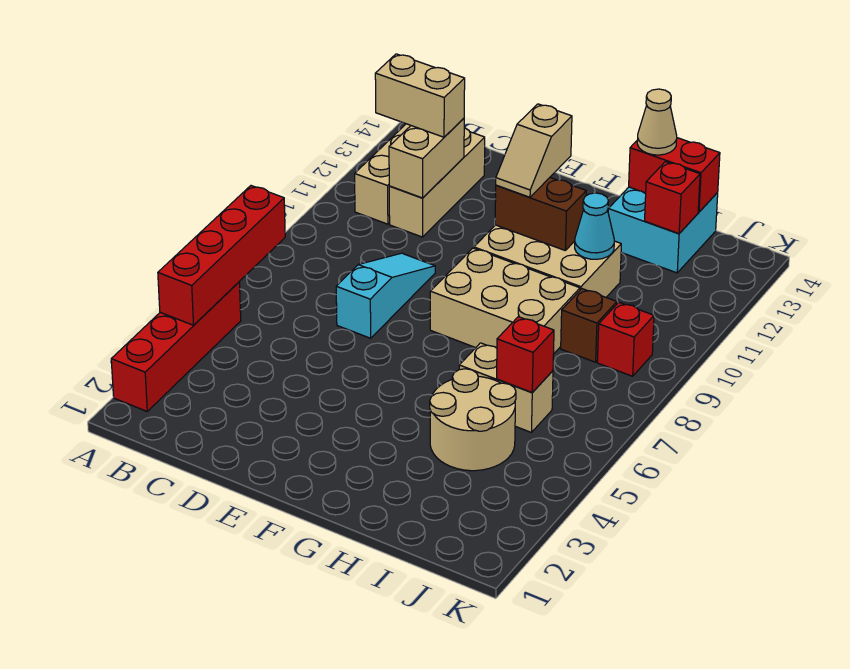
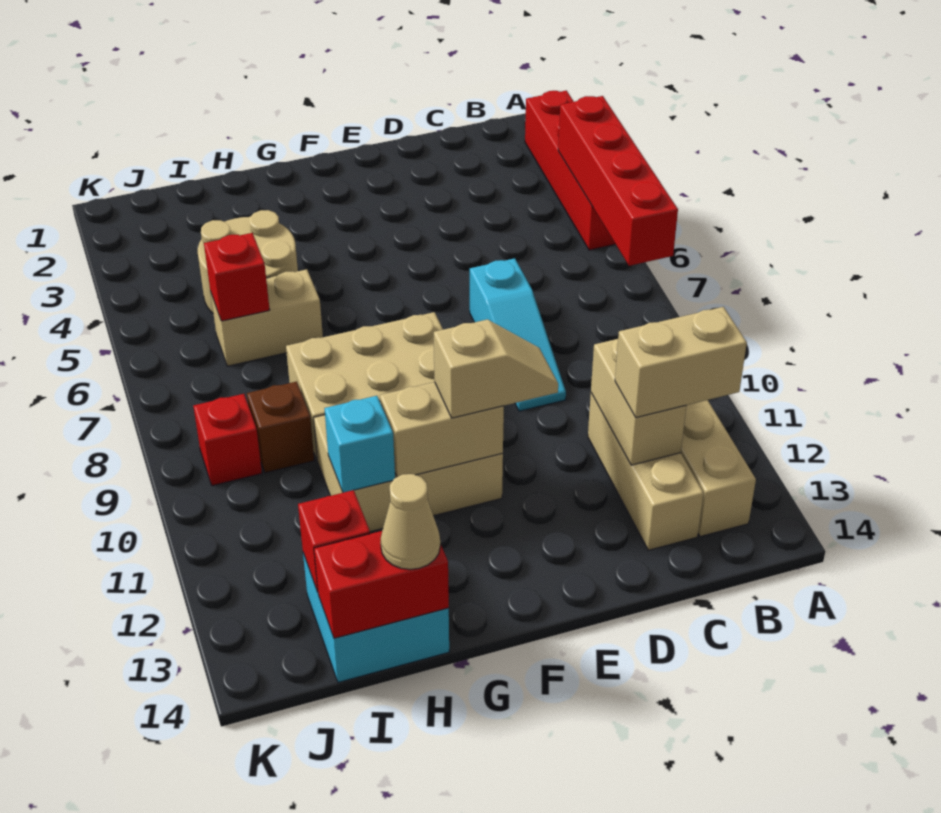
brown 1x2 brick [495,178,586,250] -> tan 1x2 brick [380,382,504,477]
tan 1x2 slope [496,104,572,197] -> tan 1x2 slope turned to [434,320,558,418]
cyan 1x1 cone [575,193,614,259] -> cyan 1x1 brick [324,396,395,493]

